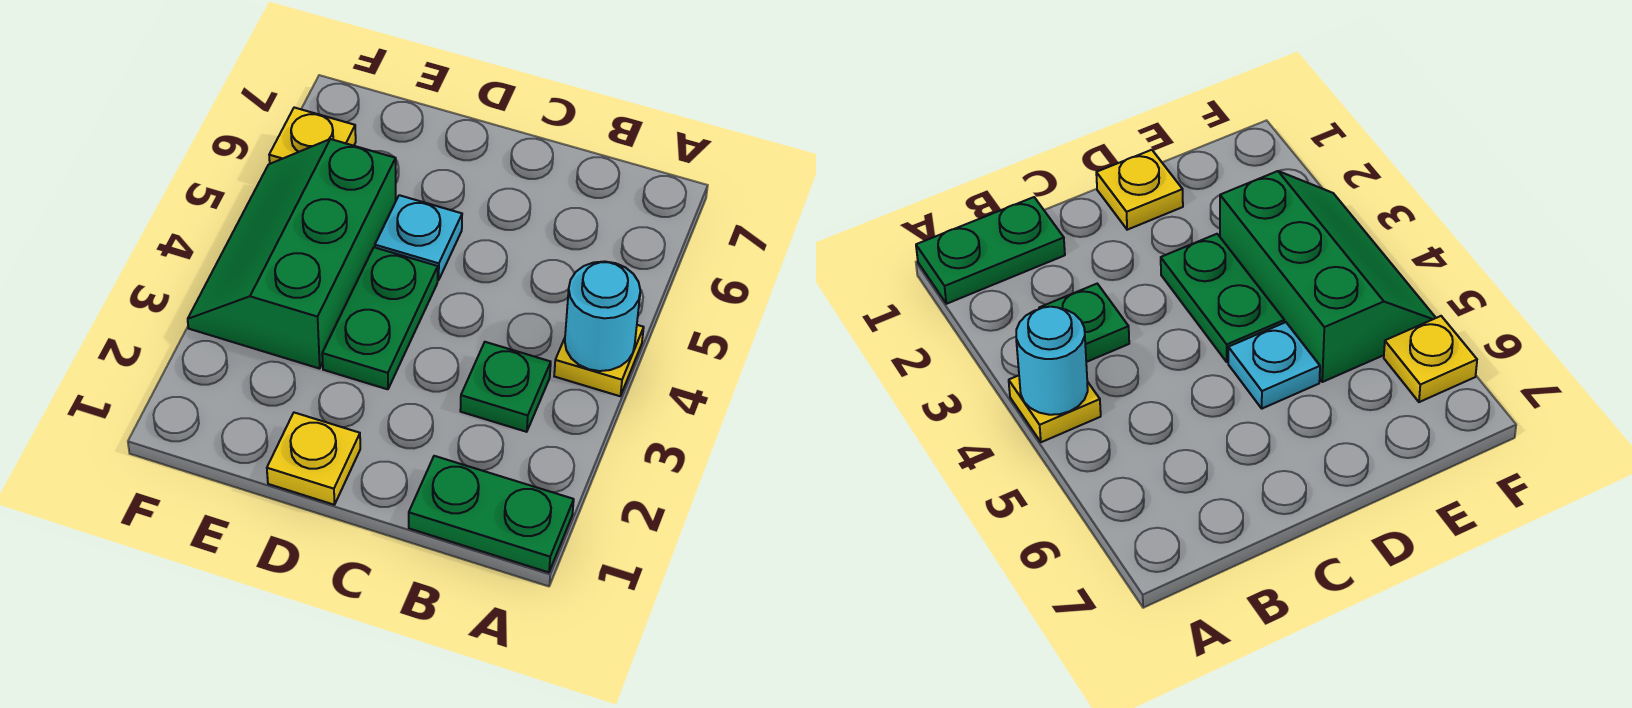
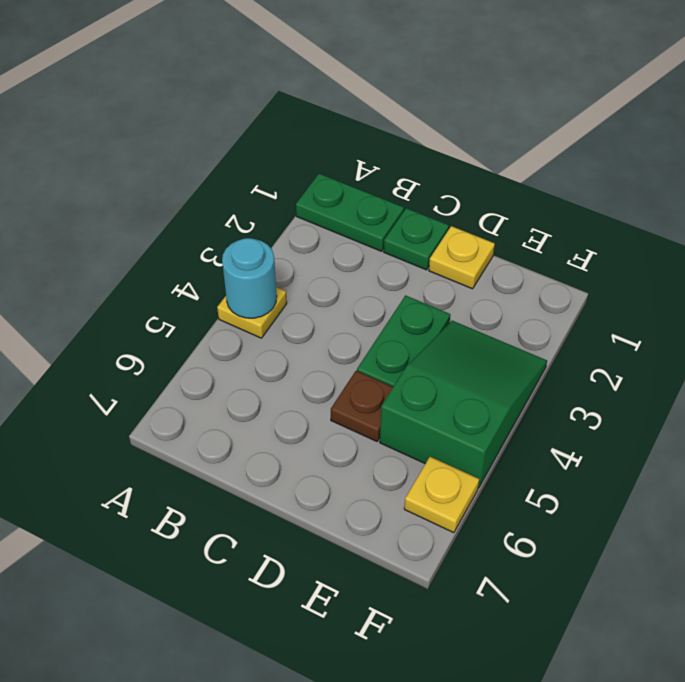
green 1x1 plate [460,342,551,432] -> green 1x1 plate moved to [384,208,449,270]
cyan 1x1 plate [375,195,462,280] -> brown 1x1 plate [331,371,393,441]
green 2x3 slope [188,139,396,369] -> green 2x3 slope turned to [380,321,547,488]

